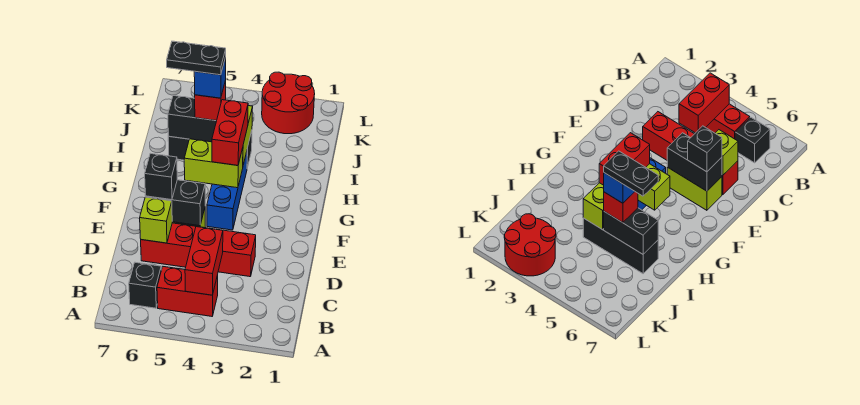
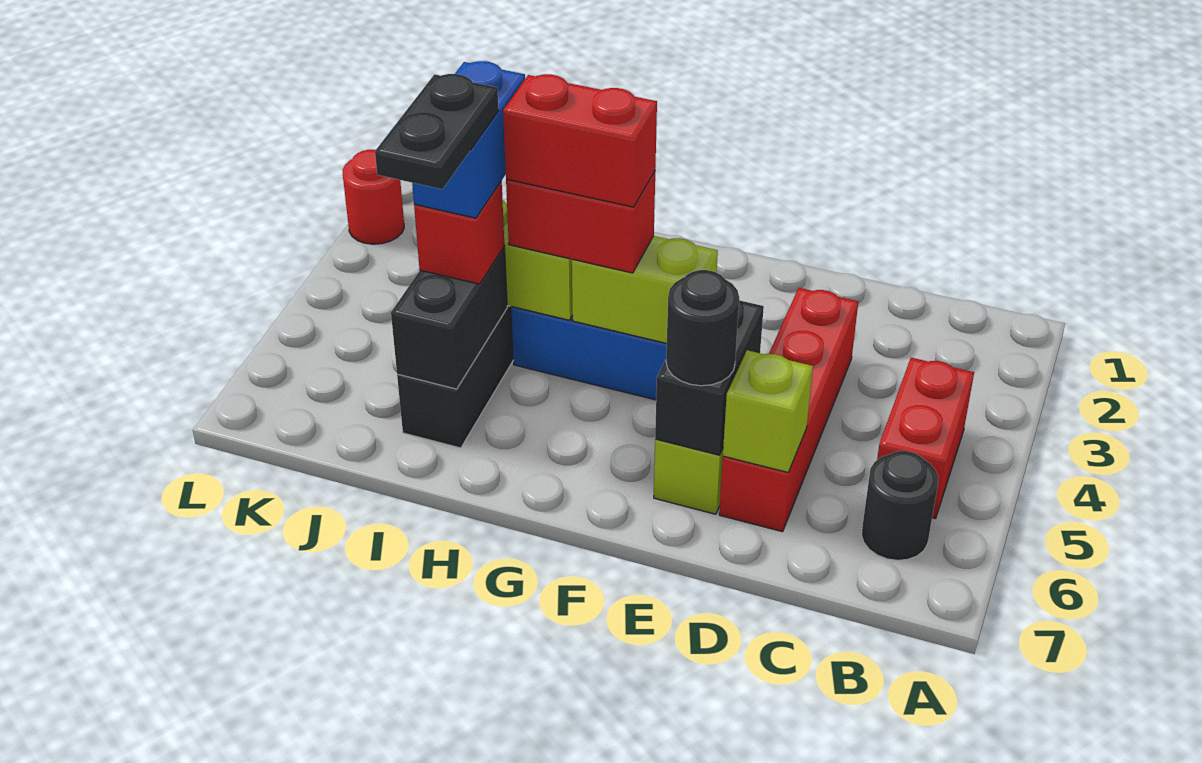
red 1x2 brick [185,227,223,295] -> red 1x2 brick moved to [503,74,657,207]
black 1x1 brick [129,262,161,308] -> black 1x1 round brick [861,451,938,560]
black 1x1 brick [145,153,177,200] -> black 1x1 round brick [666,270,739,386]
lime 1x2 brick [184,139,243,188] -> lime 1x2 brick turned to [572,236,718,343]
blue 1x1 brick [194,57,226,98] -> blue 1x2 brick [412,61,525,218]
red 2x2 round brick [262,72,315,134] -> red 1x1 round brick [343,150,404,244]

